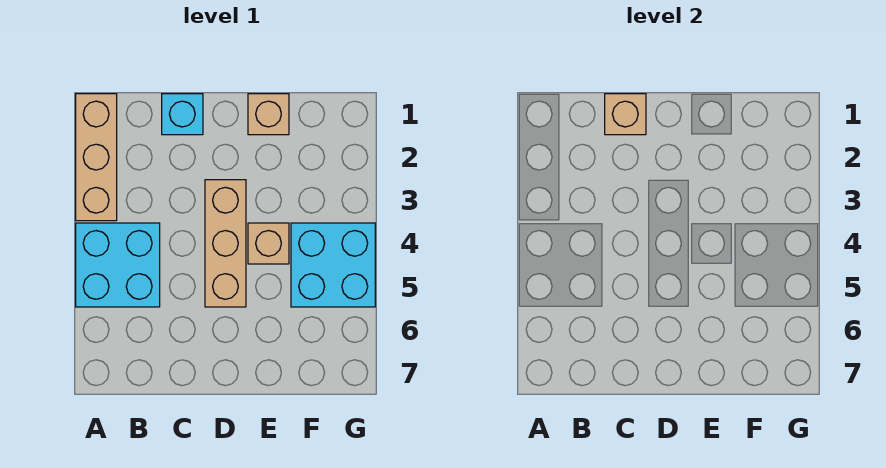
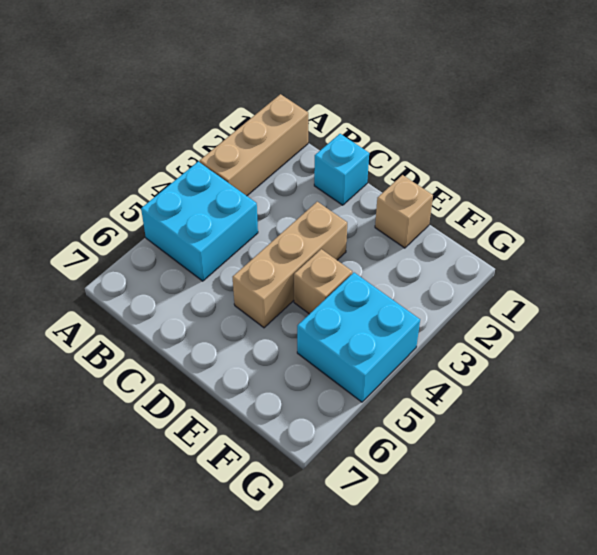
tan 1x1 brick [605,94,646,135] -> none

